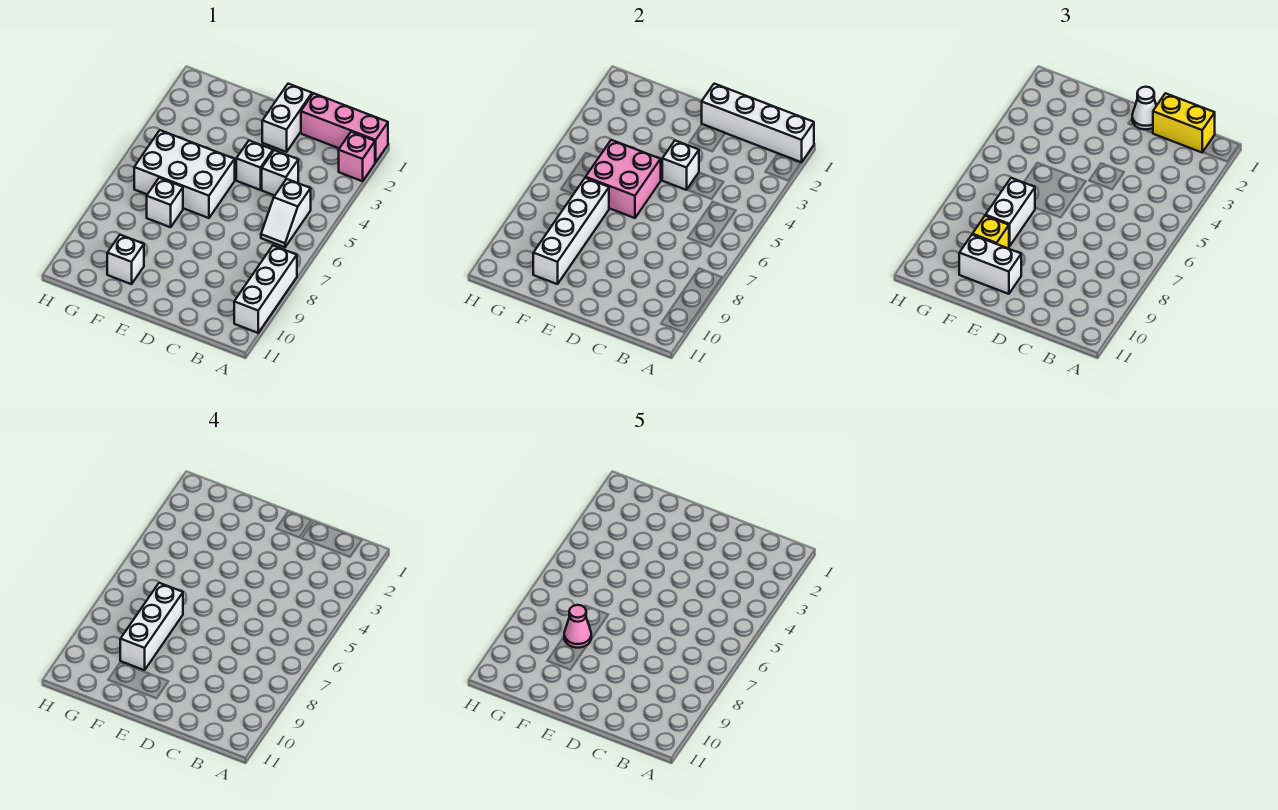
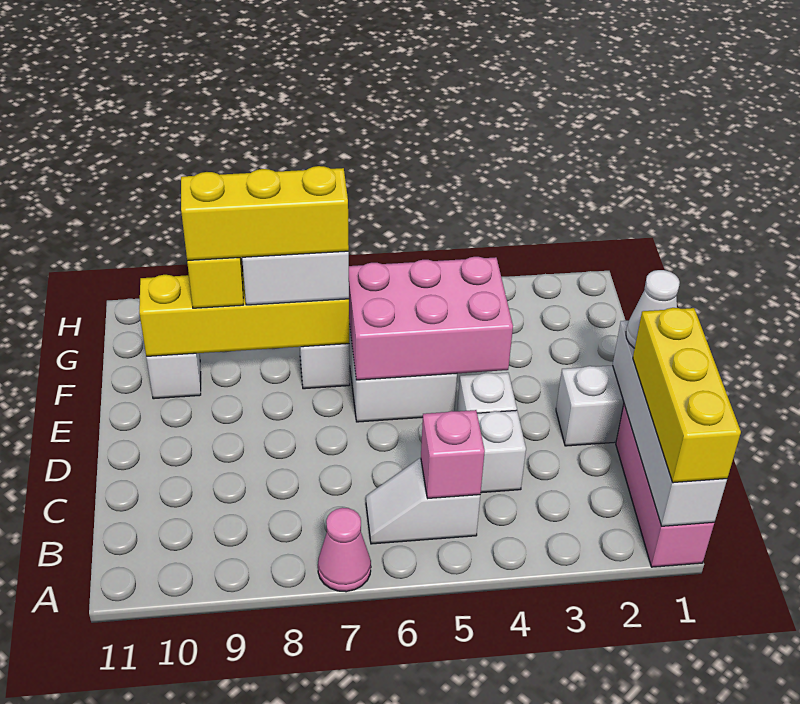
pink 1x1 brick [339,132,375,181] -> pink 1x1 brick moved to [421,410,485,498]
white 1x3 brick [234,246,297,333] -> none
yellow 1x2 brick [1153,93,1215,152] -> yellow 1x3 brick [633,308,741,483]
white 1x1 brick [662,141,699,190] -> none
pink 2x2 brick [586,140,661,218] -> pink 2x3 brick [349,257,513,380]
white 1x2 brick [959,235,1021,294] -> none
white 1x4 brick [533,178,609,284] -> yellow 1x4 brick [139,272,349,356]
white 1x3 brick [120,583,183,670] -> yellow 1x3 brick [181,166,349,261]
pink 1x1 cone [564,605,591,648] -> pink 1x1 cone moved to [318,508,371,592]

